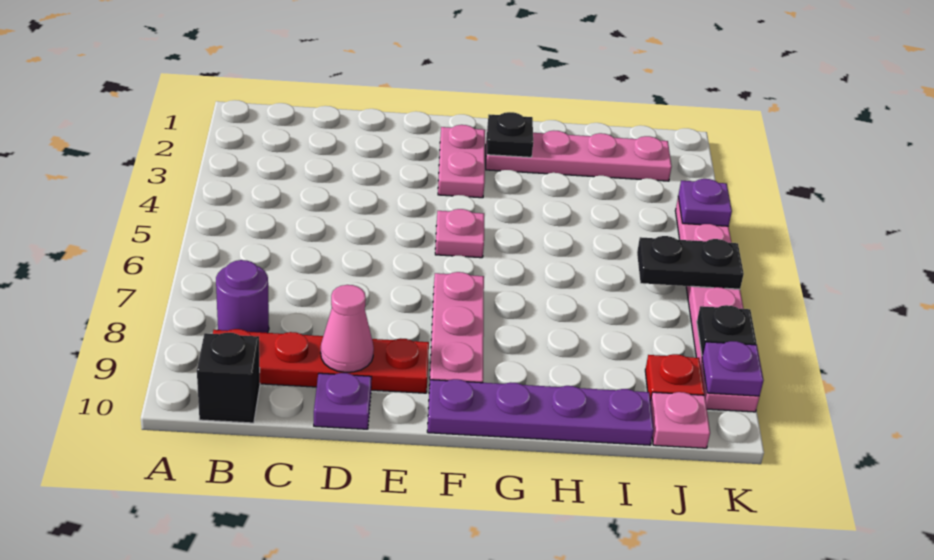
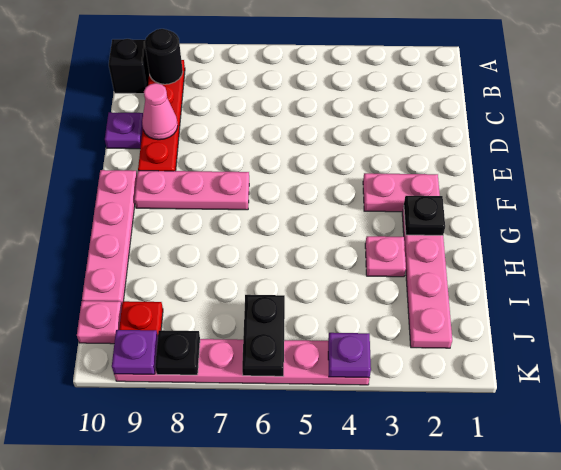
purple 1x1 round brick [216,260,269,333] -> none
none -> black 1x1 round brick [145,29,183,84]
pink 1x1 plate [435,209,484,258] -> pink 1x1 plate moved to [365,236,406,277]
purple 1x4 plate [427,379,654,445] -> pink 1x4 plate [82,170,137,305]

